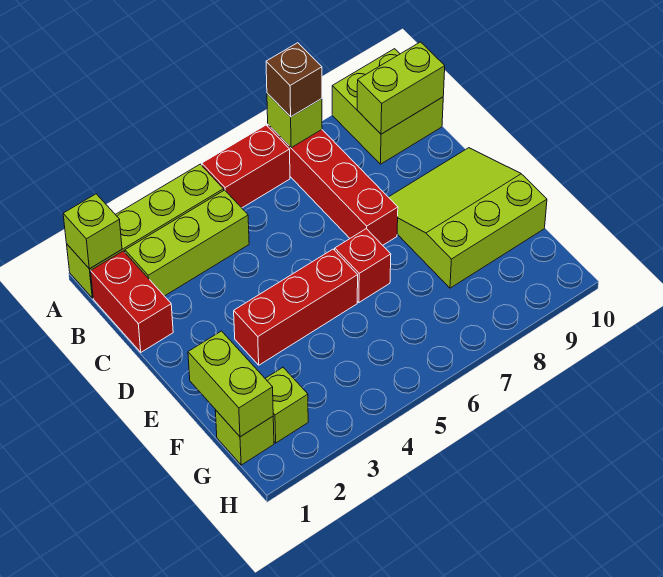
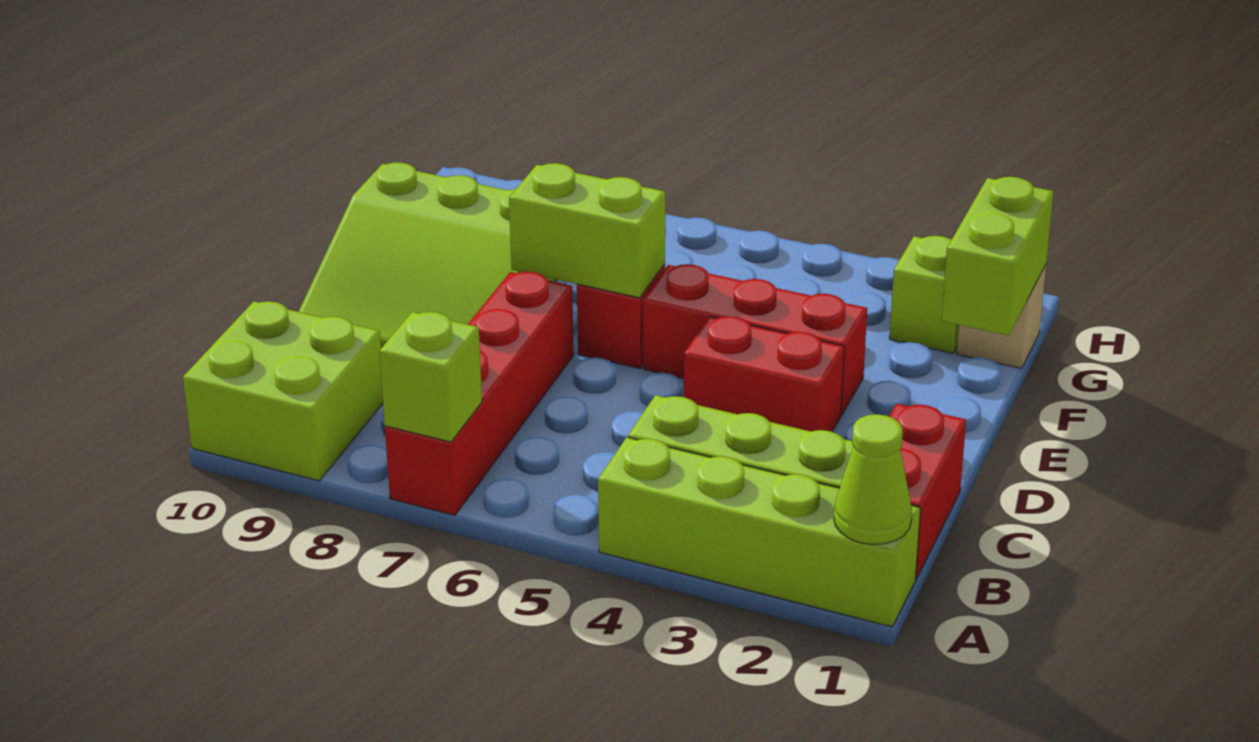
lime 1x1 brick [63,194,122,269] -> lime 1x1 cone [834,414,912,544]
red 1x2 brick [202,125,290,208] -> red 1x2 brick moved to [684,316,844,432]
brown 1x1 brick [266,43,322,117] -> none
lime 1x2 brick [357,42,445,134] -> lime 1x2 brick moved to [509,163,665,298]
lime 1x1 brick [215,410,274,465] -> tan 1x1 brick [957,265,1046,368]

